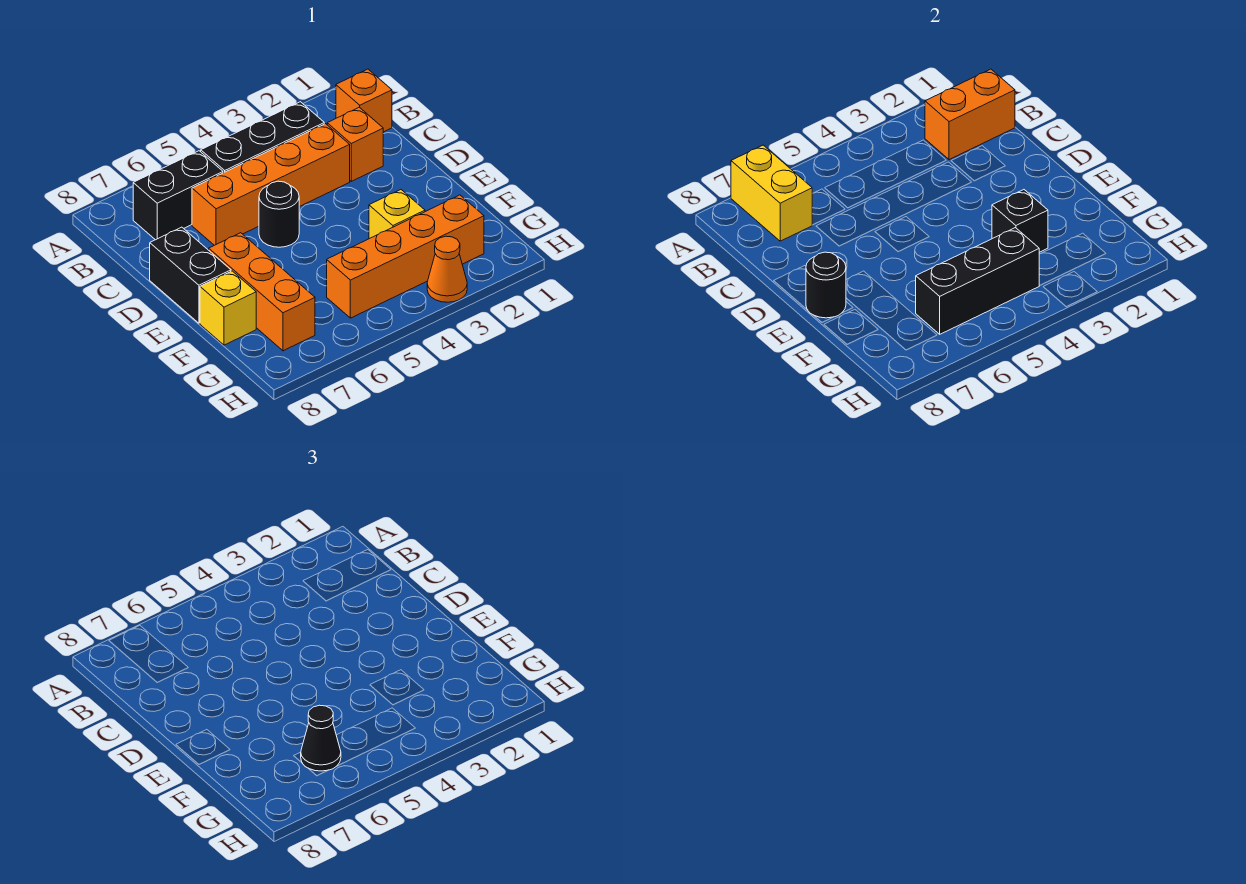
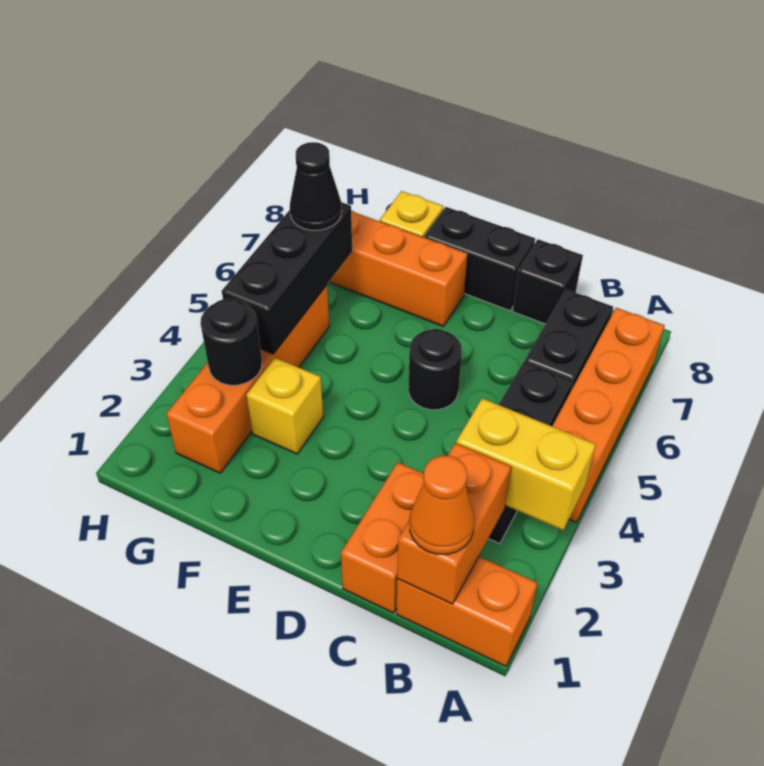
yellow 1x2 brick [731,145,812,241] -> yellow 1x2 brick moved to [456,398,596,530]
orange 1x1 brick [336,69,392,132] -> orange 1x2 brick [396,556,537,666]
orange 1x1 brick [327,107,383,181] -> orange 1x2 brick [341,462,424,613]
orange 1x4 brick [192,124,350,245] -> orange 1x4 brick moved to [552,308,665,522]
black 1x1 round brick [806,252,846,318] -> black 1x1 round brick moved to [200,299,262,385]
black 1x1 brick [992,190,1048,252] -> black 1x1 brick moved to [513,239,583,324]
orange 1x1 cone [427,236,467,302] -> orange 1x1 cone moved to [410,455,474,554]

